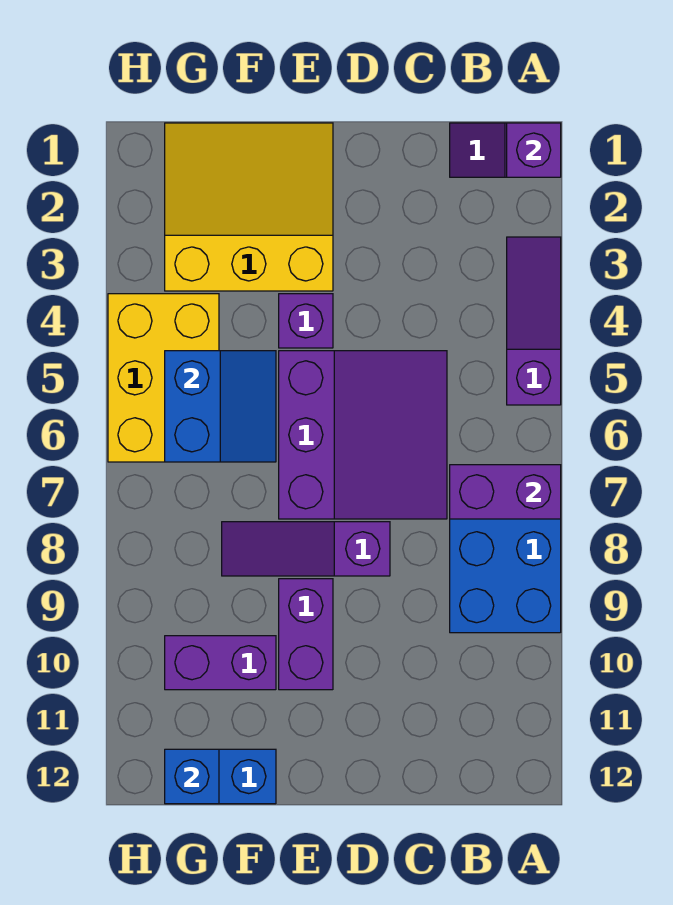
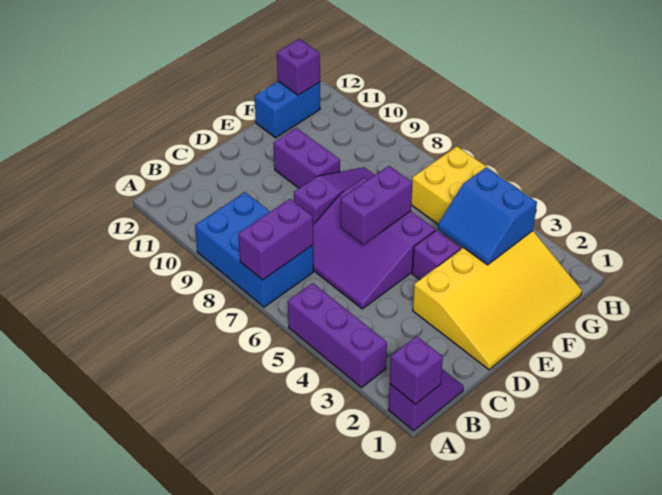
purple 1x3 slope [507,237,561,405] -> purple 1x3 brick [288,283,387,388]
yellow 3x3 slope [165,123,333,291] -> yellow 3x4 slope [413,231,582,370]
blue 2x2 slope [165,351,276,462] -> blue 2x2 slope moved to [438,167,537,265]
purple 1x2 brick [165,636,276,690] -> purple 1x2 brick moved to [340,166,412,244]
blue 1x1 brick [165,749,219,804] -> purple 1x1 brick [277,39,320,95]

